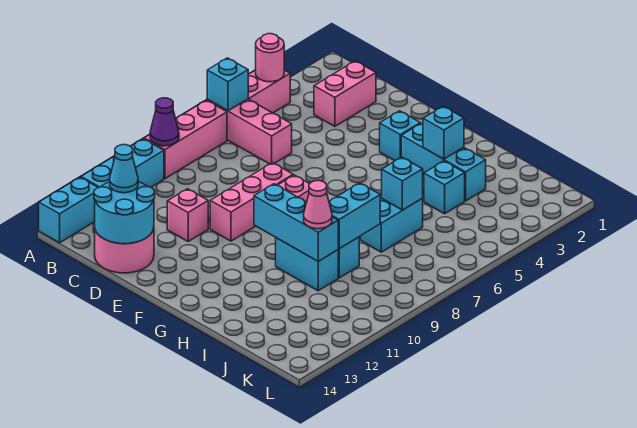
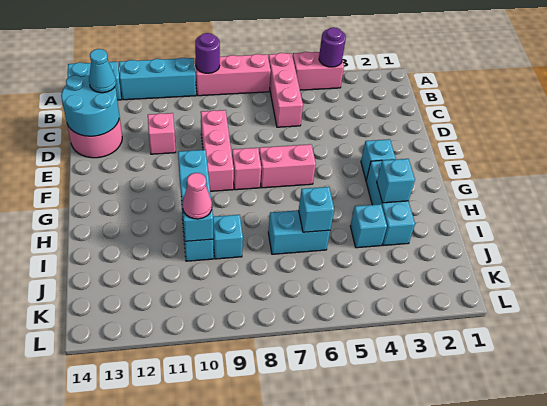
pink 1x1 round brick [256,34,284,82] -> purple 1x1 round brick [319,27,346,67]
cyan 1x1 brick [207,58,248,111] -> none
purple 1x1 cone [150,98,179,146] -> purple 1x1 round brick [195,33,220,73]
pink 1x2 brick [314,61,376,126] -> pink 1x2 brick moved to [259,144,316,188]
pink 1x3 brick [210,163,293,241] -> pink 1x3 brick turned to [201,110,234,191]
cyan 1x2 brick [329,183,380,249] -> none

